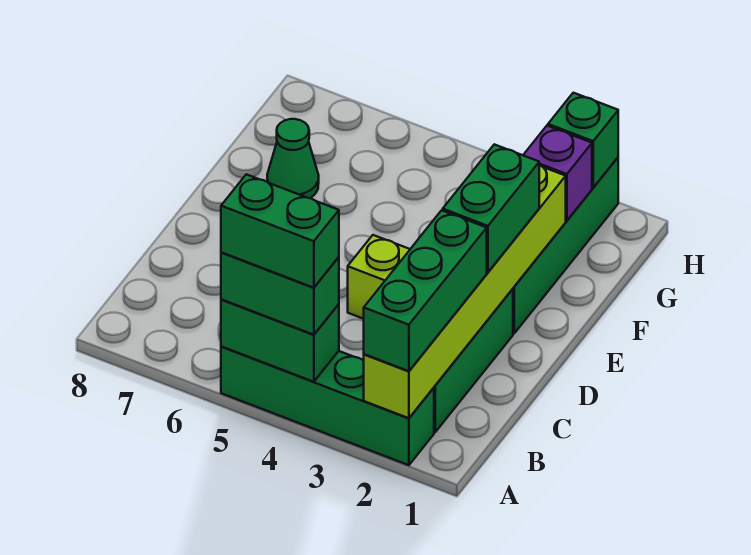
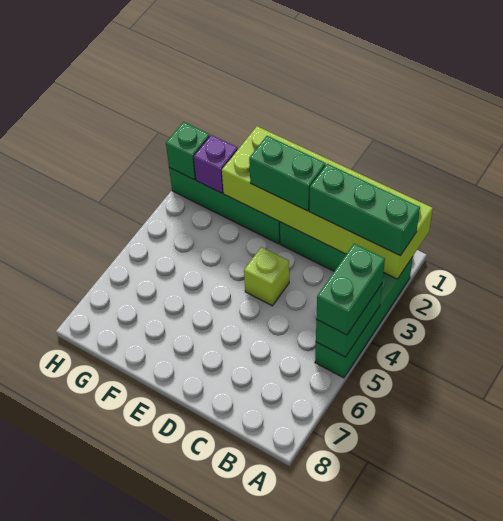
lime 1x6 brick [364,165,566,418] -> lime 2x6 brick [222,126,433,279]
green 1x2 brick [221,174,339,288] -> none
green 1x1 cone [267,119,319,198] -> none

